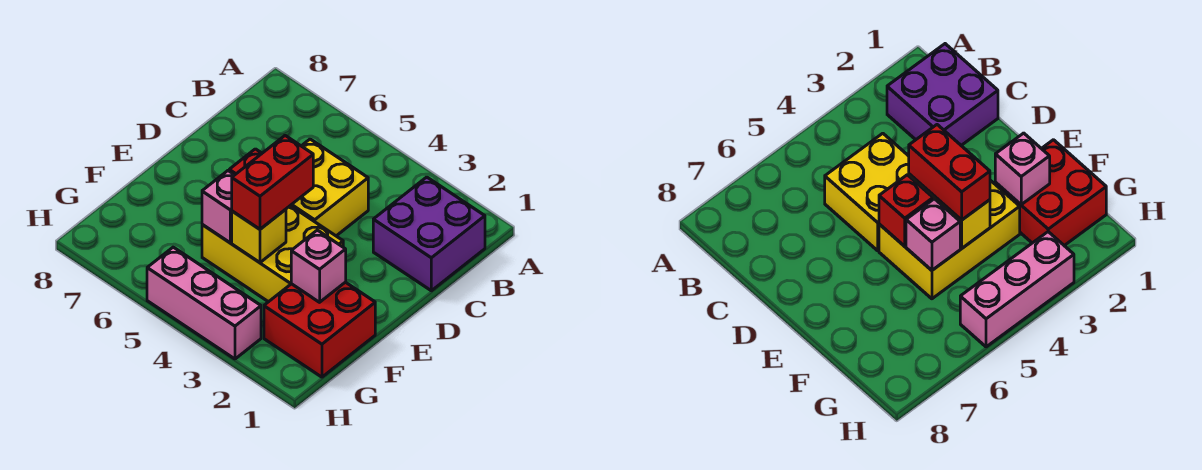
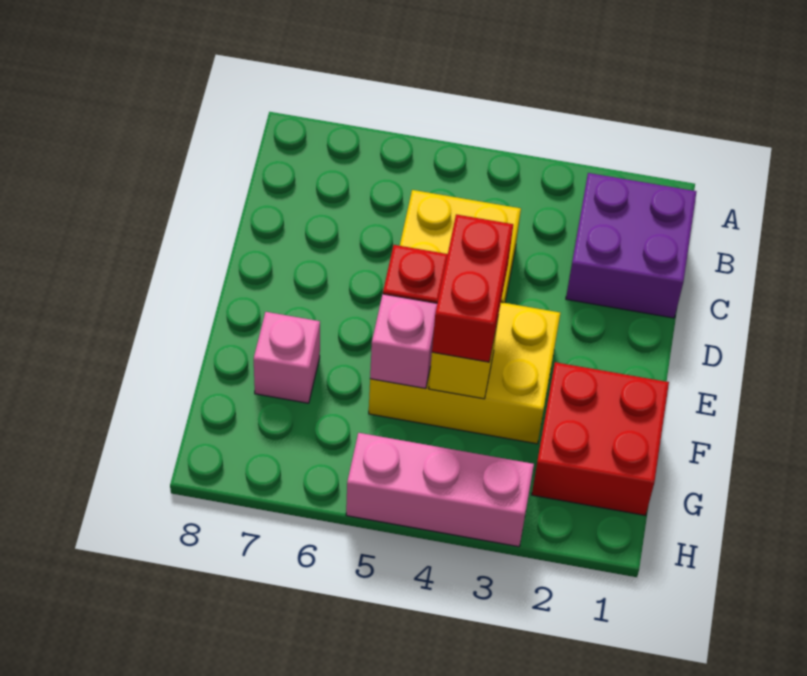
pink 1x1 brick [291,230,346,302] -> pink 1x1 brick moved to [254,312,320,403]

